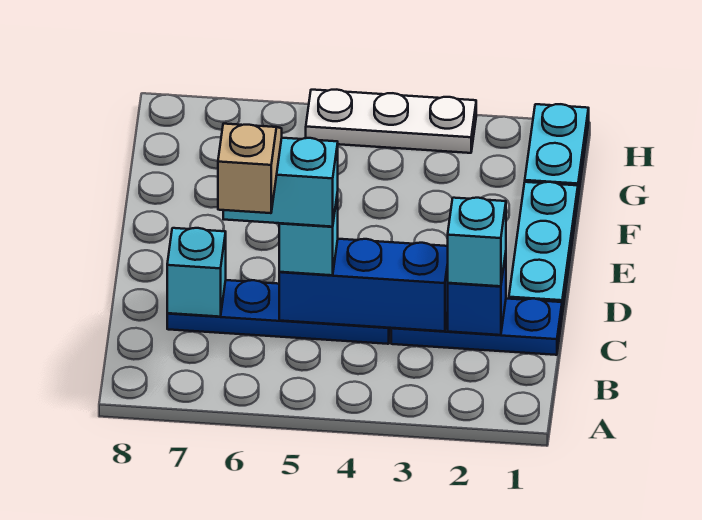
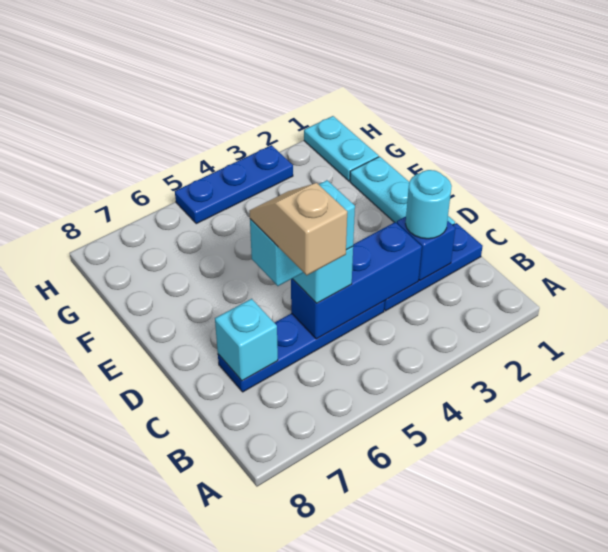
cyan 1x1 brick [448,198,506,286] -> cyan 1x1 round brick [406,170,452,239]
white 1x3 plate [306,90,476,153] -> blue 1x3 plate [175,145,293,224]

